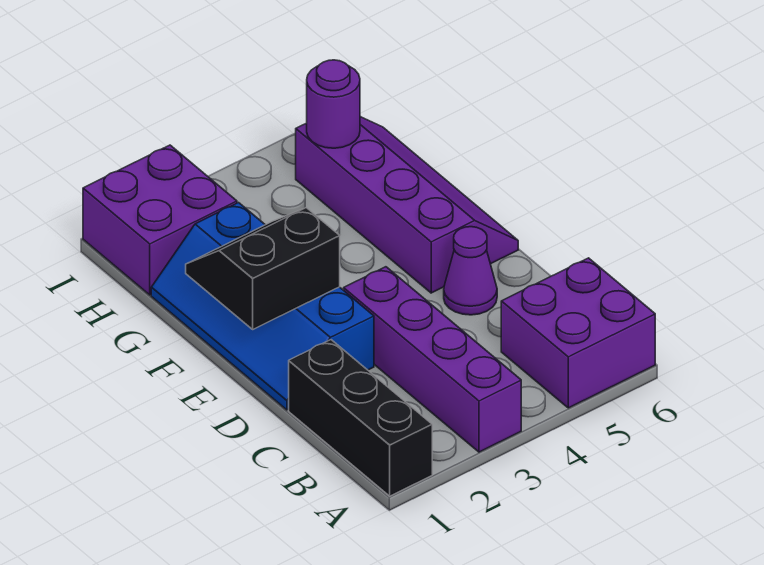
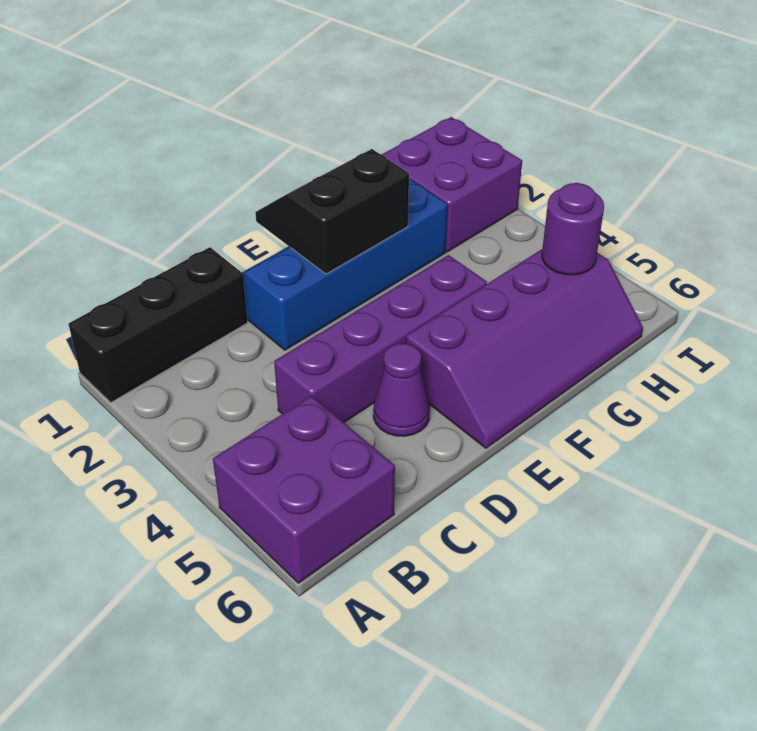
purple 1x4 brick [344,267,521,452] -> purple 1x4 brick moved to [274,255,487,422]
black 2x2 slope [186,208,340,329] -> black 2x2 slope turned to [255,149,409,274]

